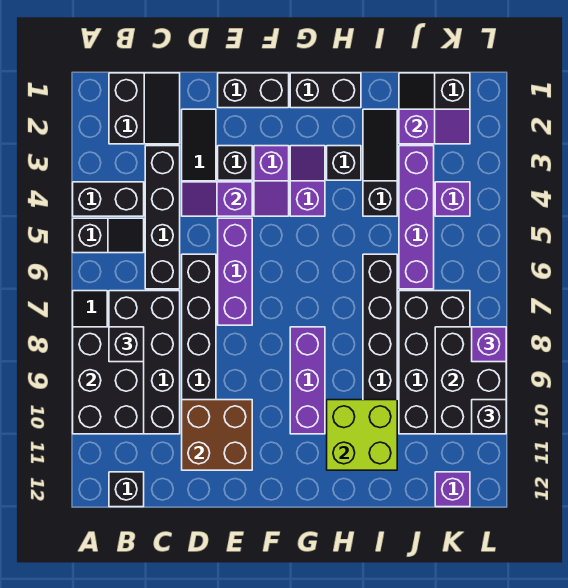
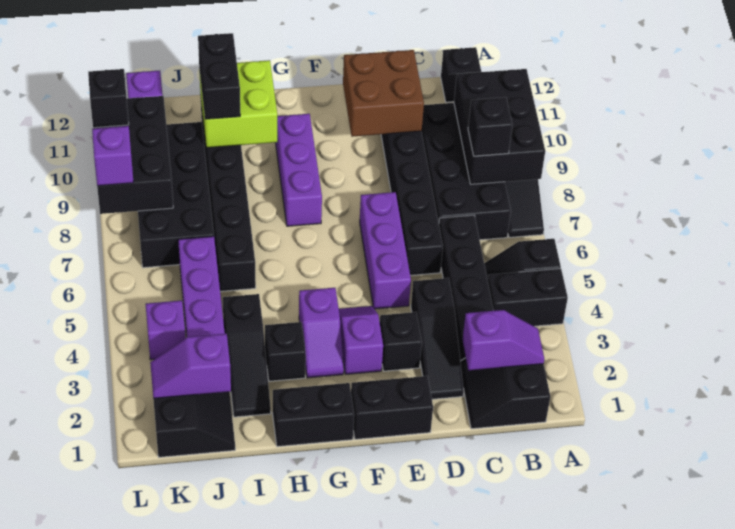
purple 1x2 slope [182,182,252,216] -> purple 1x2 slope moved to [463,310,544,370]
none -> black 1x2 brick [198,33,240,119]

